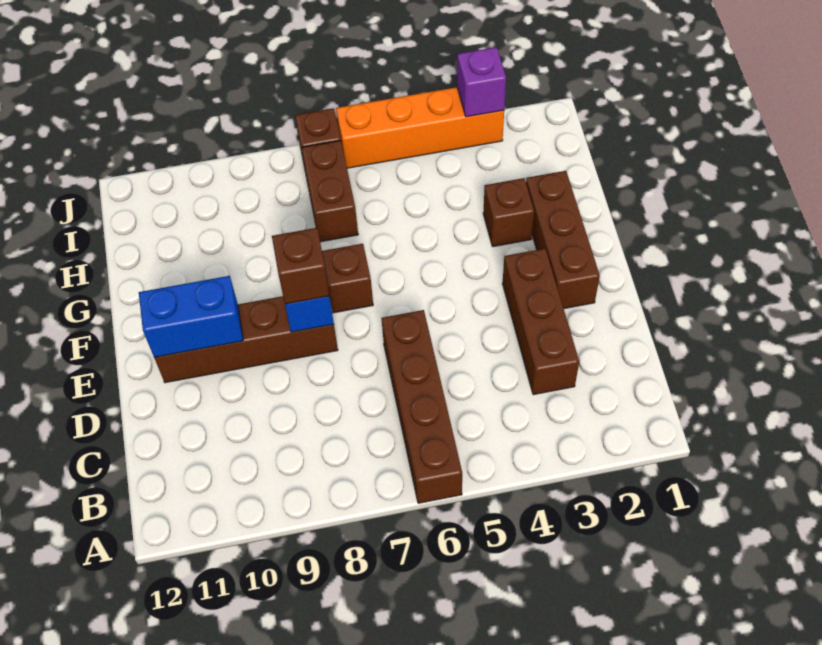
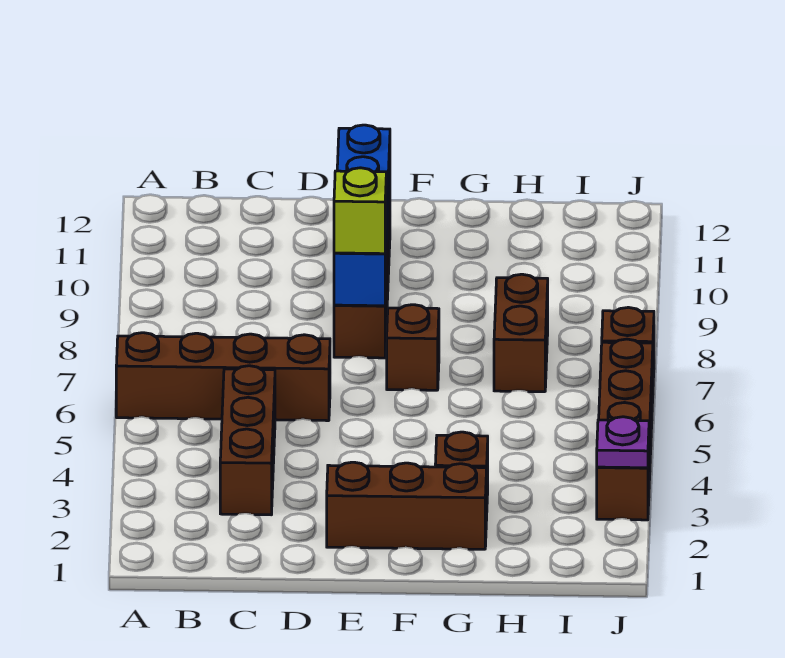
brown 1x3 brick [503,249,579,395] -> brown 1x3 brick turned to [220,366,275,515]
brown 1x1 brick [272,228,329,304] -> lime 1x1 brick [334,168,386,254]
brown 1x2 brick [302,141,358,242] -> brown 1x2 brick turned to [494,274,548,392]
orange 1x4 brick [336,87,504,168] -> brown 1x4 brick [597,339,653,520]
purple 1x1 brick [457,47,506,117] -> purple 1x1 plate [597,417,649,468]

